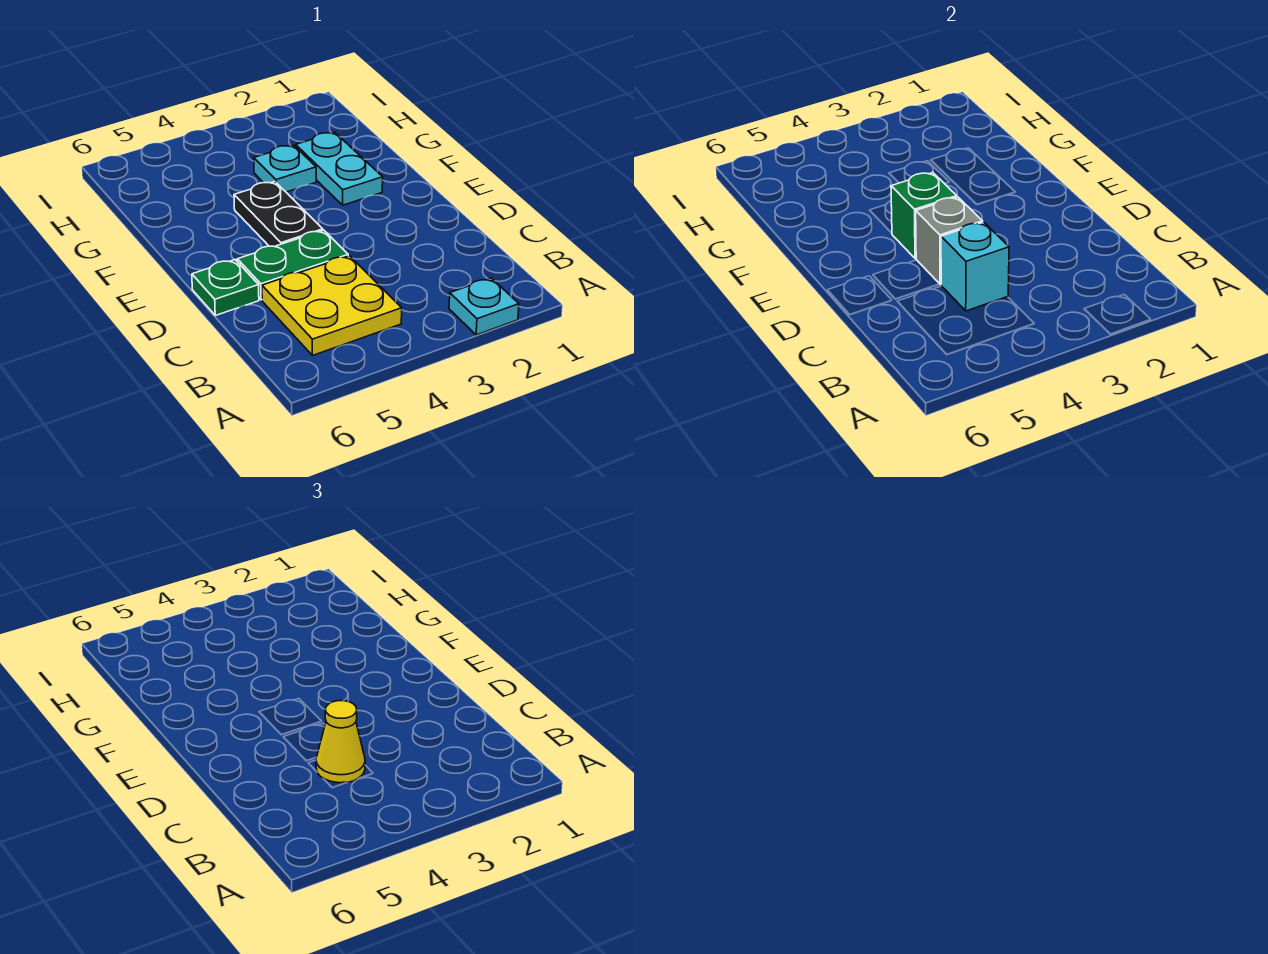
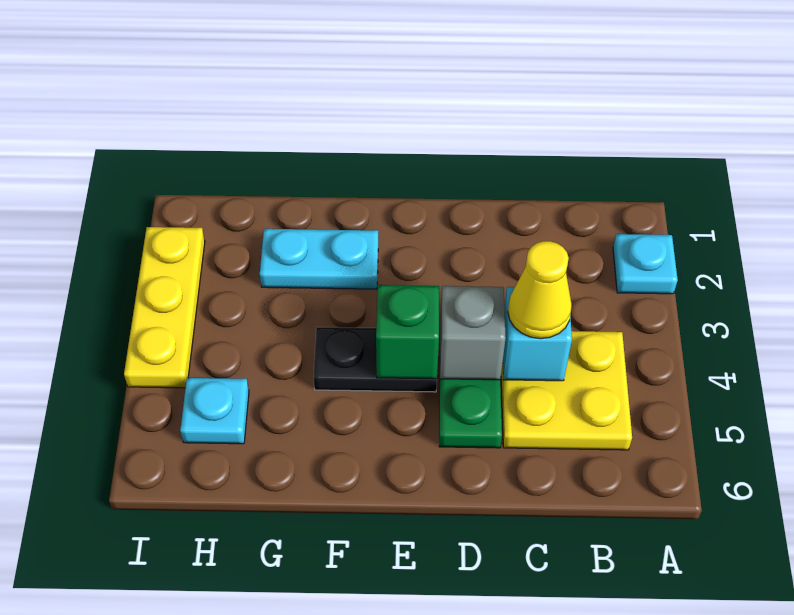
green 1x1 plate [192,260,259,315] -> none
cyan 1x1 plate [254,145,316,192] -> cyan 1x1 plate moved to [180,378,249,444]
none -> yellow 1x3 plate [124,227,205,388]

